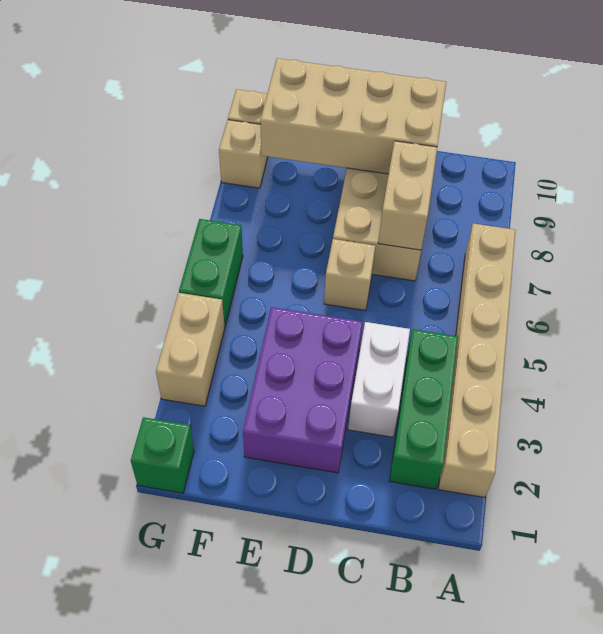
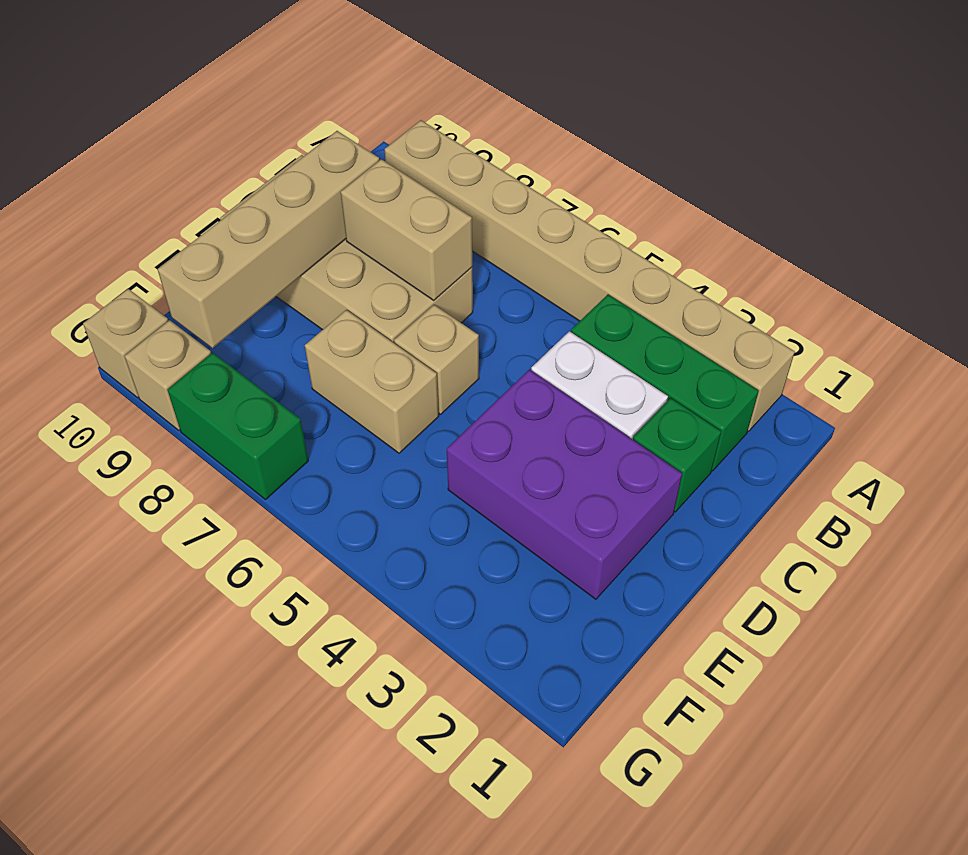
tan 1x6 brick [438,223,516,497] -> tan 1x8 brick [385,120,795,431]
tan 2x4 brick [260,58,446,174] -> tan 1x4 brick [158,131,379,348]
green 1x1 brick [131,417,194,493] -> green 1x1 brick moved to [633,398,721,512]
tan 1x2 brick [156,293,225,406] -> tan 1x2 brick moved to [305,310,439,453]
green 1x2 brick [179,219,243,327] -> green 1x2 brick moved to [167,353,308,499]

